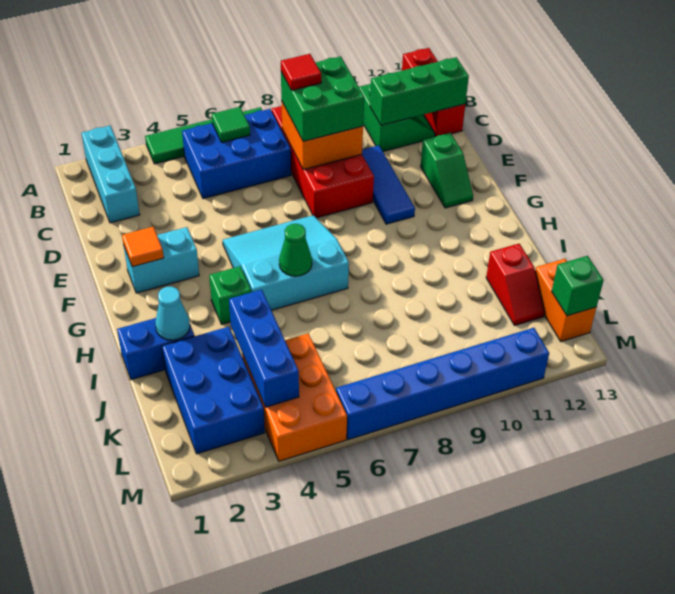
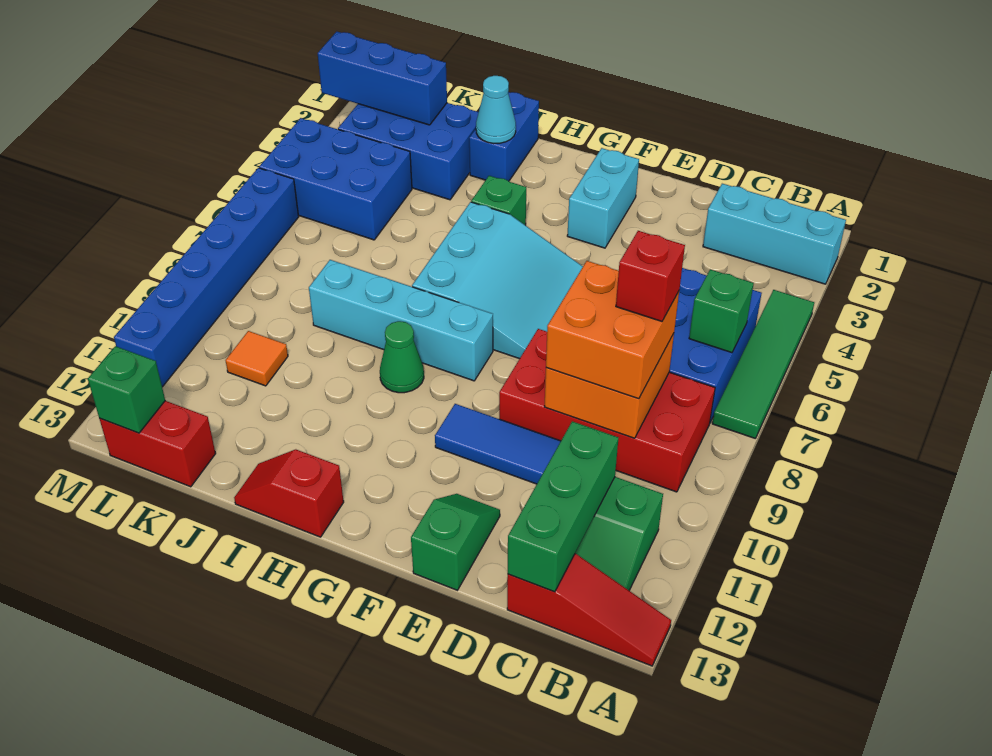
red 1x3 brick [402,48,465,137] -> red 1x3 slope [507,554,671,666]
green 1x1 tile [212,107,250,142] -> green 1x1 brick [689,269,754,353]
green 2x2 brick [281,56,364,141] -> orange 2x2 brick [546,261,679,399]
red 1x1 tile [281,54,321,90] -> red 1x1 brick [616,231,685,321]
green 1x2 slope [421,133,473,208] -> green 1x2 slope turned to [411,494,500,590]
orange 1x1 tile [122,227,164,267] -> orange 1x1 tile moved to [226,331,288,386]
none -> cyan 1x4 brick [309,260,493,381]
green 1x1 cone [279,224,312,276] -> green 1x1 cone moved to [380,321,424,393]
blue 1x3 brick [229,290,299,407] -> blue 1x3 brick moved to [318,32,447,125]
red 1x2 slope [486,244,545,325] -> red 1x2 slope moved to [234,450,344,537]
orange 2x3 brick [242,333,347,461] -> blue 2x3 brick [259,118,412,240]
orange 1x2 brick [535,259,597,342] -> red 1x2 brick [99,401,216,487]

